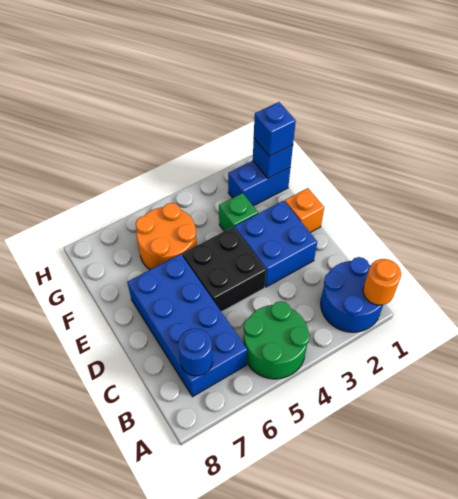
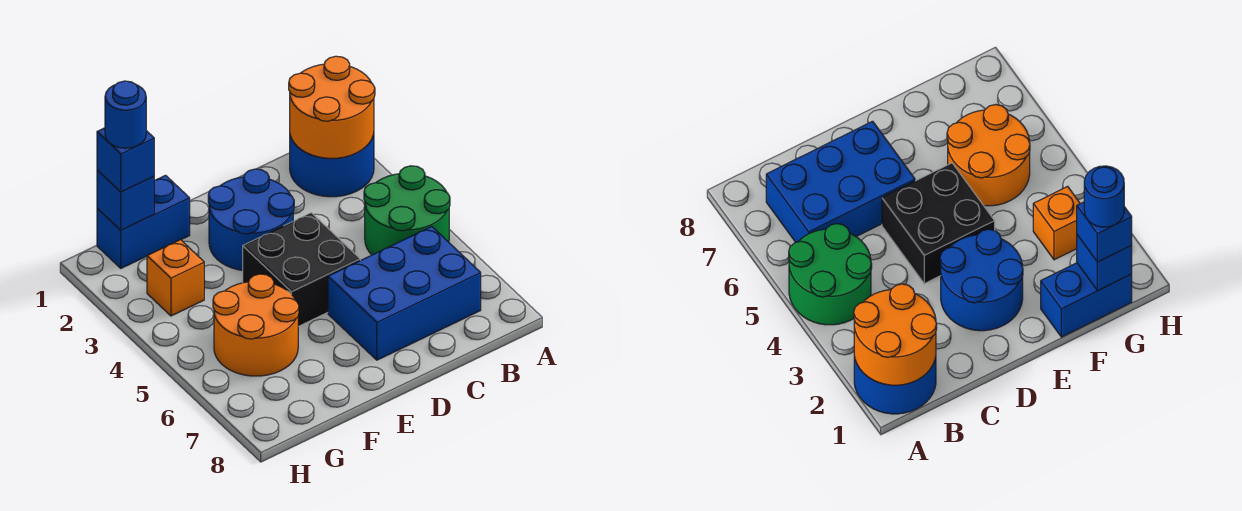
orange 1x1 round brick [363,259,401,305] -> orange 2x2 round brick [289,56,375,158]
blue 2x4 brick [127,254,247,397] -> blue 2x3 brick [328,226,481,360]
blue 1x1 round brick [178,329,213,376] -> blue 1x1 round brick moved to [105,81,146,148]
blue 2x2 brick [235,201,317,287] -> blue 2x2 round brick [208,169,294,271]
orange 1x1 brick [285,188,324,233] -> orange 1x1 brick moved to [147,240,204,316]
green 1x1 brick [219,193,258,231] -> none
blue 1x2 brick [228,161,291,206] -> blue 1x2 brick turned to [97,175,190,268]

